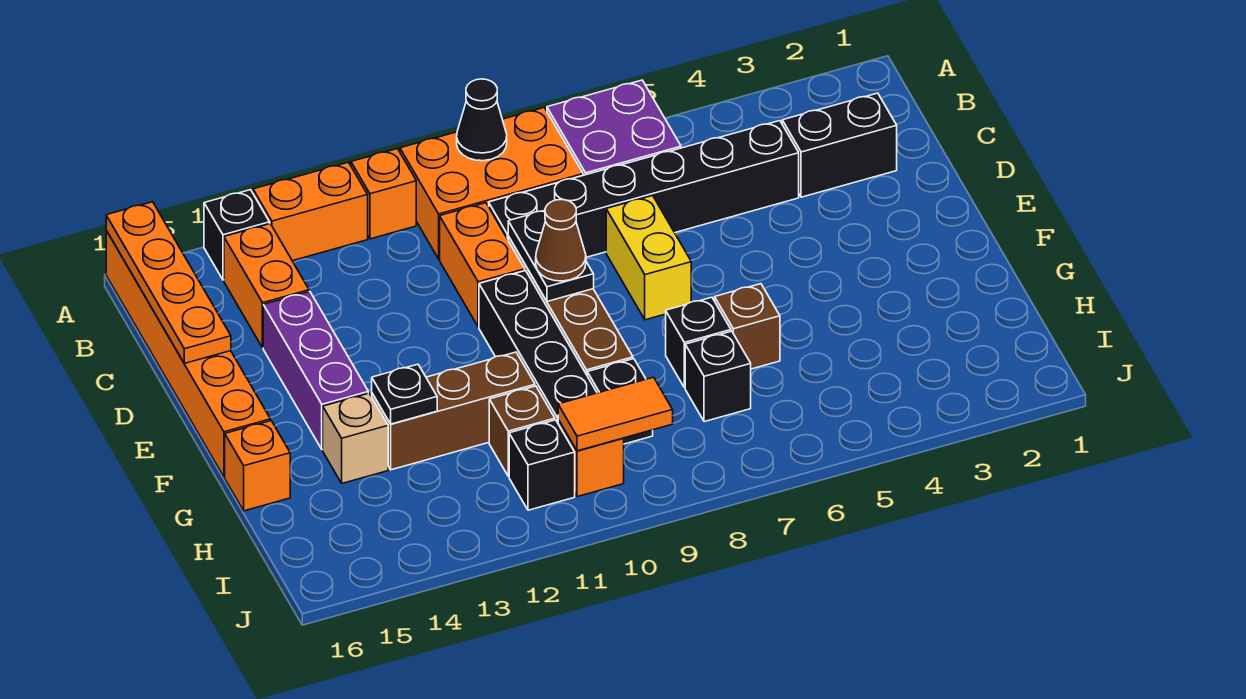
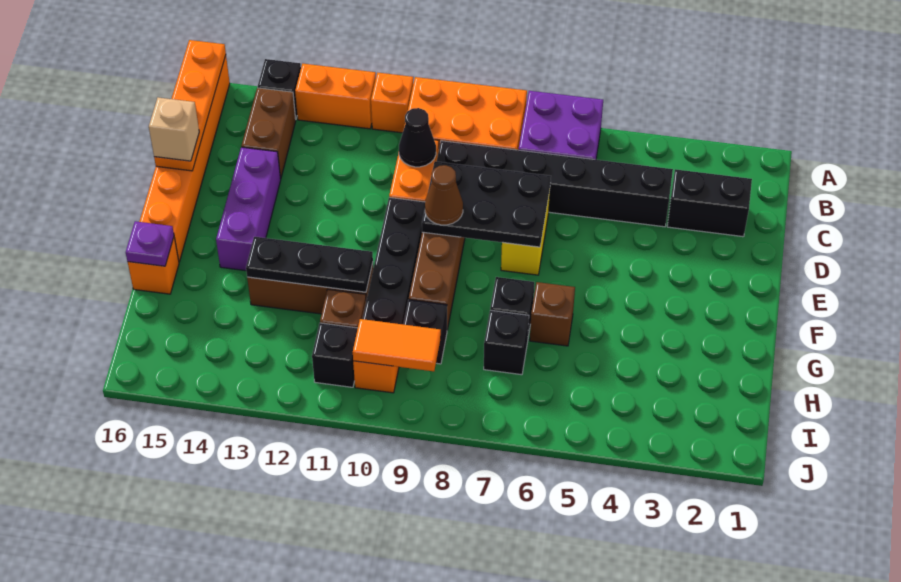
black 1x1 cone [457,79,507,161] -> black 1x1 cone moved to [399,108,436,167]
orange 1x2 brick [224,224,309,348] -> brown 1x2 brick [242,88,296,179]
black 1x2 plate [508,211,594,301] -> black 2x3 plate [422,161,551,247]
black 1x1 plate [372,364,437,424] -> black 1x3 plate [246,237,373,292]
tan 1x1 brick [323,393,388,483] -> tan 1x1 brick moved to [149,97,199,161]
none -> purple 1x1 plate [126,221,174,266]

